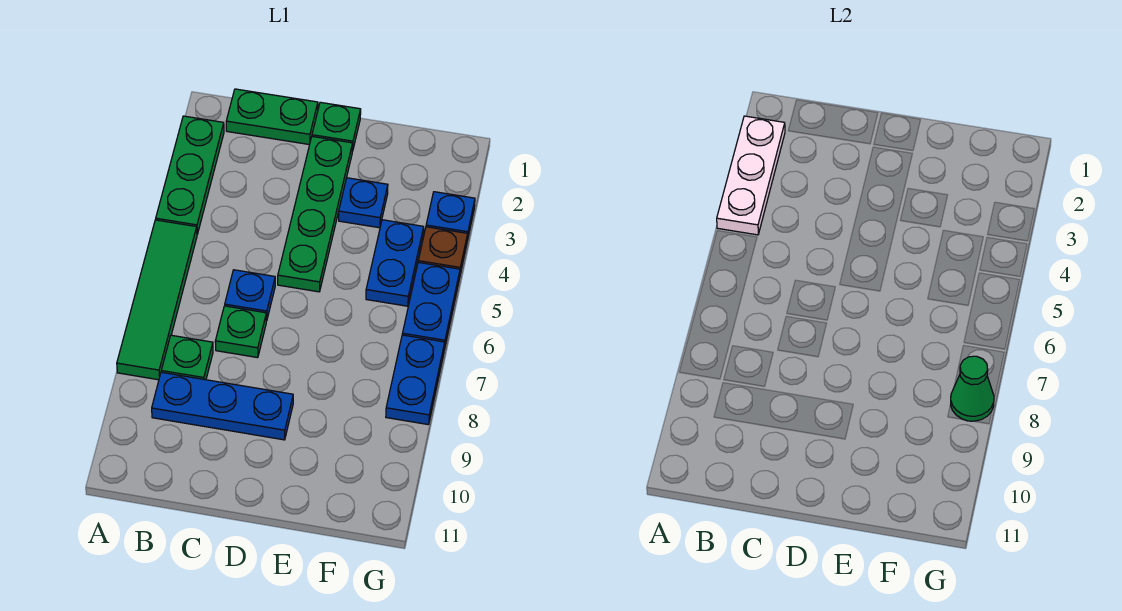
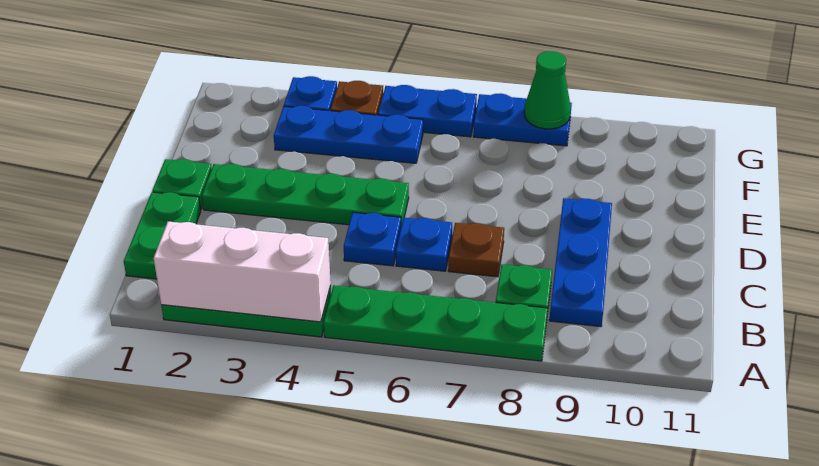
white 1x3 plate [717,116,785,235] -> white 1x3 brick [154,221,331,322]
green 1x4 tile [117,220,197,380] -> green 1x4 plate [324,285,548,361]
green 1x1 plate [215,306,266,358] -> brown 1x1 plate [448,223,504,277]
blue 1x1 plate [339,178,388,228] -> blue 1x1 plate moved to [344,212,401,266]
blue 1x2 plate [366,220,424,306] -> blue 1x3 plate [274,106,423,163]

